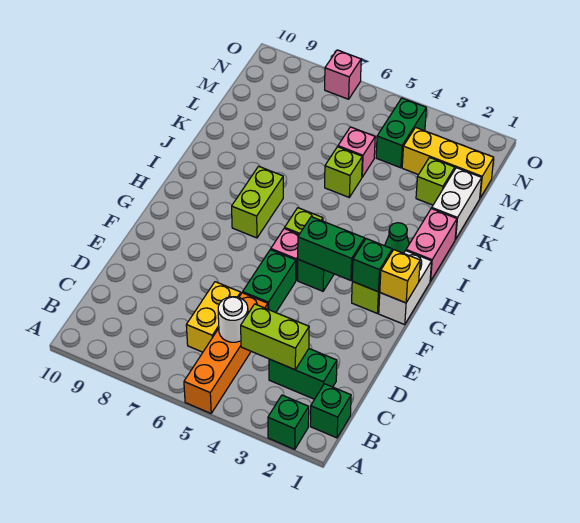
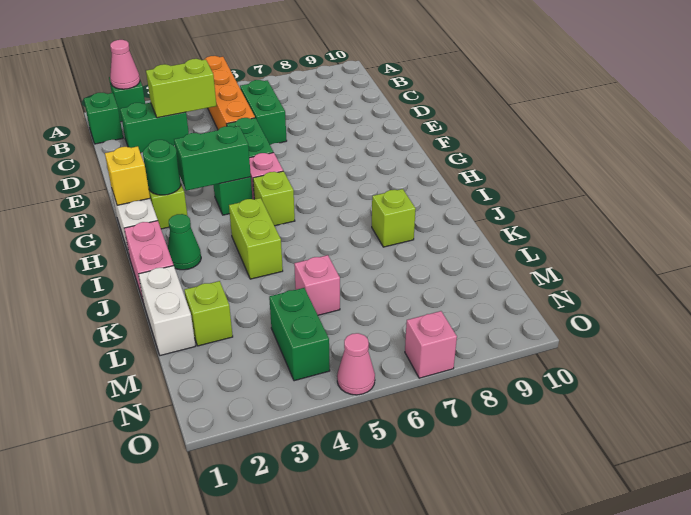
none -> pink 1x1 cone [110,40,140,89]
white 1x1 round brick [218,297,248,342] -> none
yellow 1x2 brick [186,282,241,352] -> green 1x2 brick [240,80,287,145]
green 1x1 brick [352,239,392,292] -> green 1x1 round brick [143,140,181,195]
lime 1x2 brick [232,166,283,238] -> lime 1x2 brick moved to [229,198,283,279]
lime 1x1 brick [325,147,362,197] -> lime 1x1 brick moved to [372,189,416,247]
yellow 1x3 brick [402,127,494,198] -> none
none -> pink 1x1 cone [337,333,375,395]

